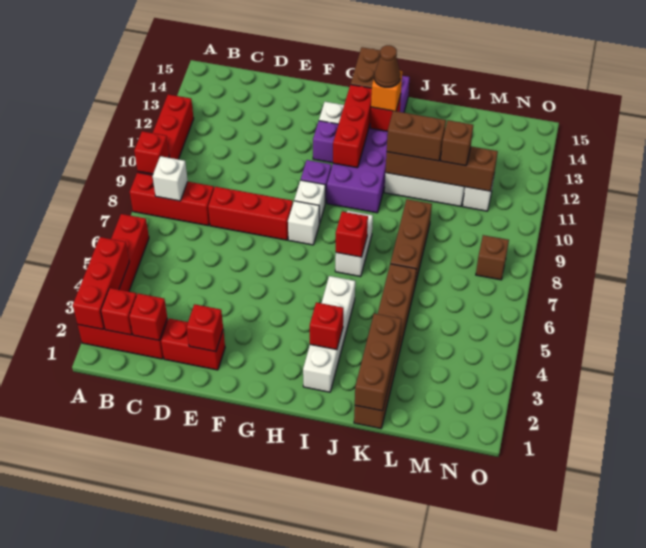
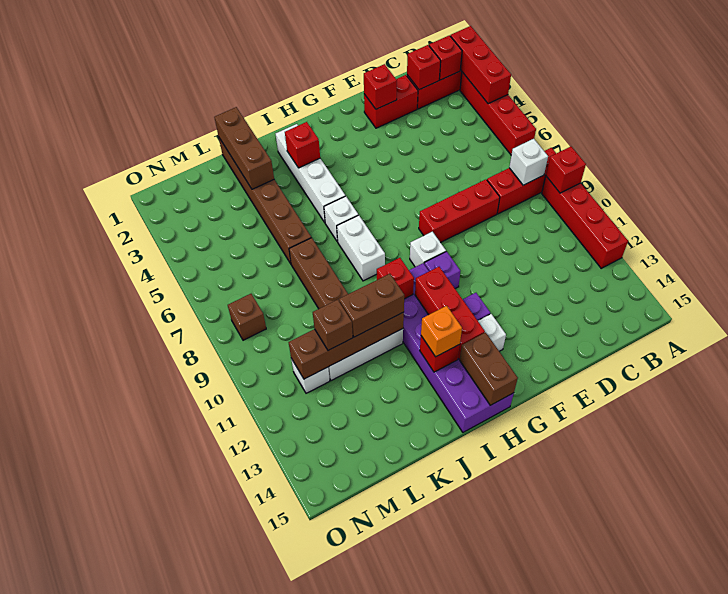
white 1x1 brick [288,201,319,245] -> white 1x1 brick moved to [324,196,358,241]
red 1x1 brick [336,212,368,257] -> red 1x1 brick moved to [377,258,414,299]
brown 1x1 cone [374,45,400,87] -> none

